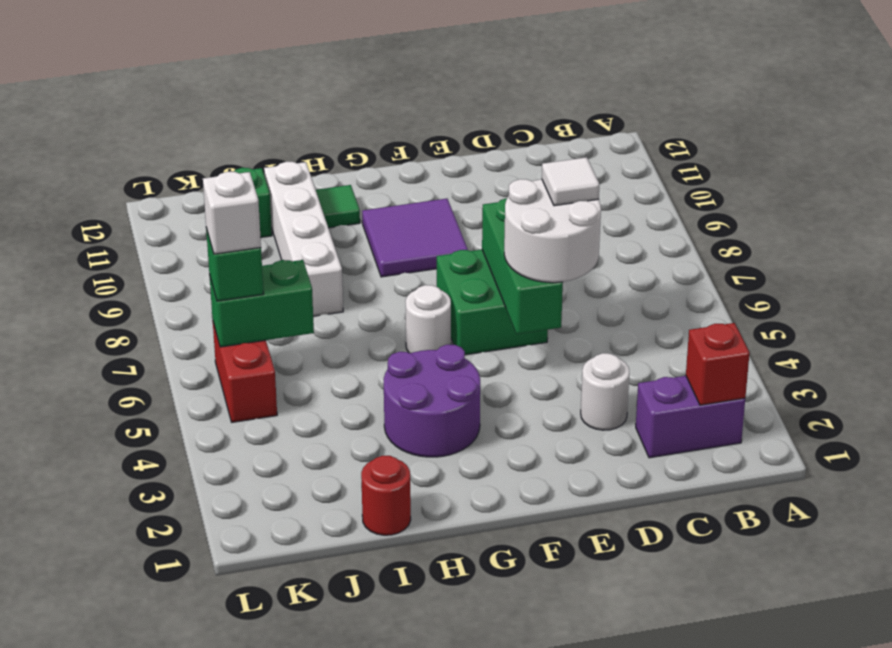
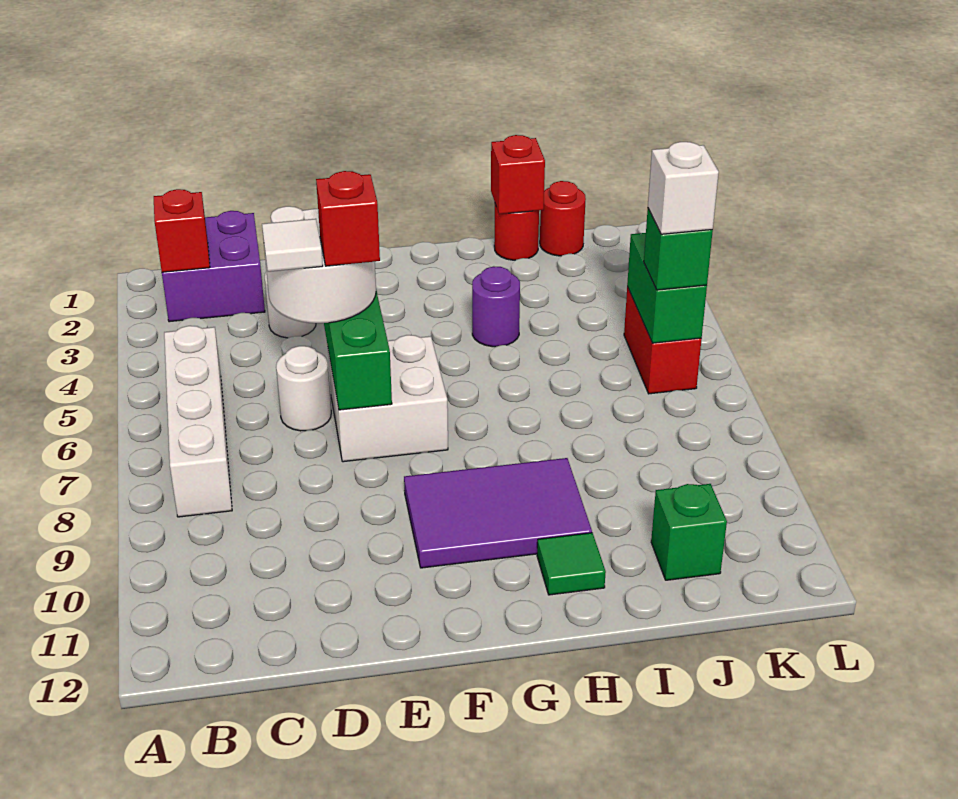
purple 1x2 brick [636,376,745,458] -> purple 2x2 brick [162,211,265,322]
green 2x2 brick [437,250,548,355] -> white 2x2 brick [328,335,448,462]
none -> red 1x1 brick [316,171,380,266]
purple 2x2 tile [362,199,468,277] -> purple 2x3 tile [404,458,592,568]
purple 2x2 round brick [384,345,480,457] -> purple 1x1 round brick [472,266,520,347]
white 1x1 round brick [405,285,451,353] -> white 1x1 round brick moved to [276,346,331,431]
none -> red 1x1 brick [491,135,545,214]
white 1x4 brick [264,162,343,316] -> white 1x4 brick moved to [164,326,232,517]
none -> red 1x1 round brick [540,181,586,256]
green 1x2 brick [209,260,314,347] -> green 1x2 brick turned to [627,233,707,343]

